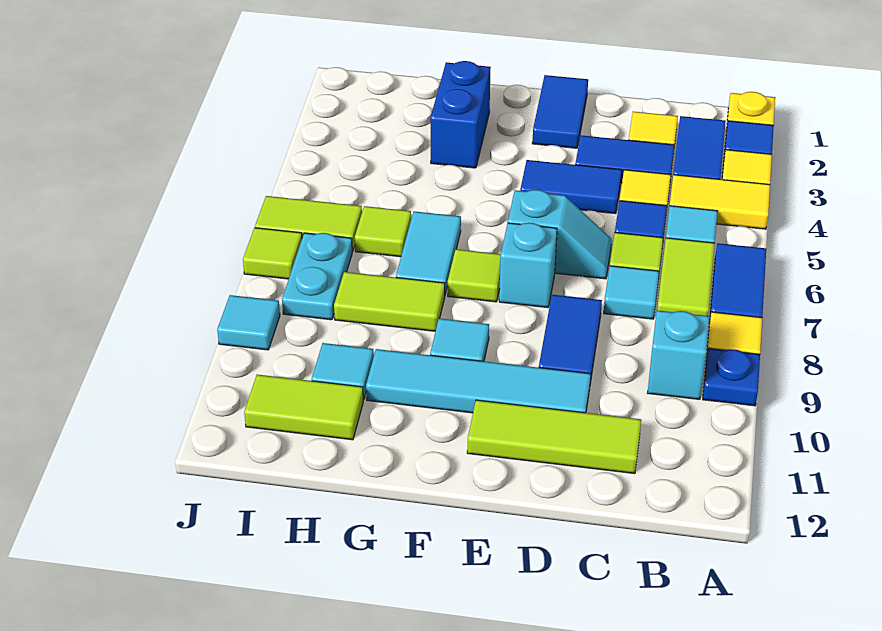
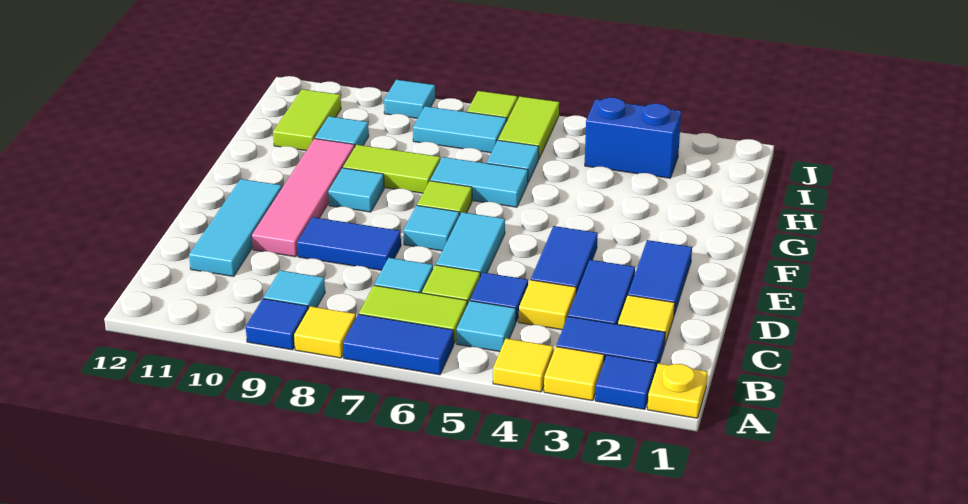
yellow 1x2 tile [670,175,770,229] -> yellow 1x1 tile [493,338,553,392]
blue 1x1 plate [703,349,760,406] -> blue 1x1 tile [246,299,308,350]
cyan 1x1 brick [648,310,709,399] -> cyan 1x1 tile [264,270,325,309]
lime 1x3 tile [467,400,641,474] -> cyan 1x3 tile [189,179,282,276]
cyan 1x2 slope [508,190,612,279] -> cyan 1x2 tile [436,212,505,277]
cyan 1x4 tile [366,349,591,413] -> pink 1x4 tile [252,139,355,257]
blue 1x2 tile [532,75,588,148] -> blue 1x2 tile turned to [628,240,692,315]
cyan 1x1 brick [499,223,557,308] -> cyan 1x1 tile [403,206,460,251]
blue 1x2 brick [430,61,491,168] -> blue 1x2 brick moved to [585,98,681,178]
lime 1x2 tile [334,272,445,331] -> lime 1x2 tile turned to [343,145,440,193]
lime 1x1 tile [355,206,411,257] -> cyan 1x1 tile [487,140,539,182]
cyan 1x2 plate [282,233,352,320] -> cyan 1x2 tile [413,106,507,153]

